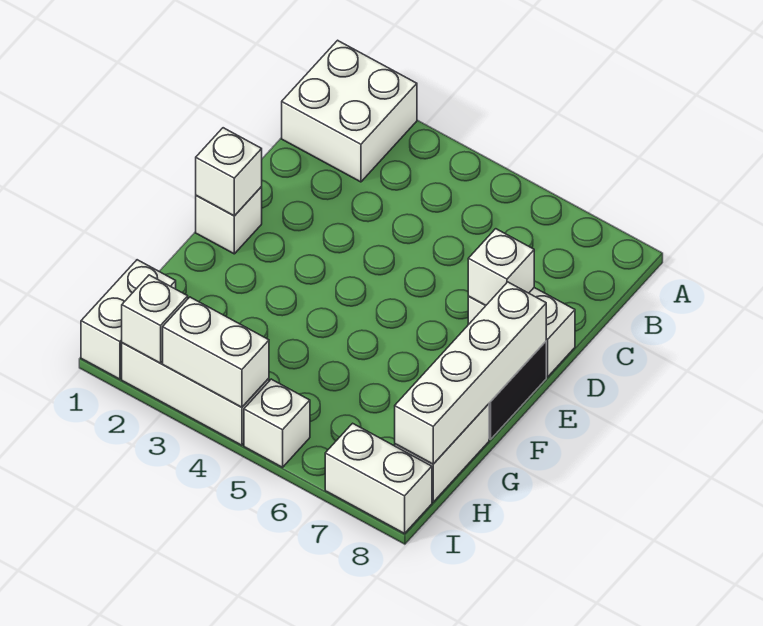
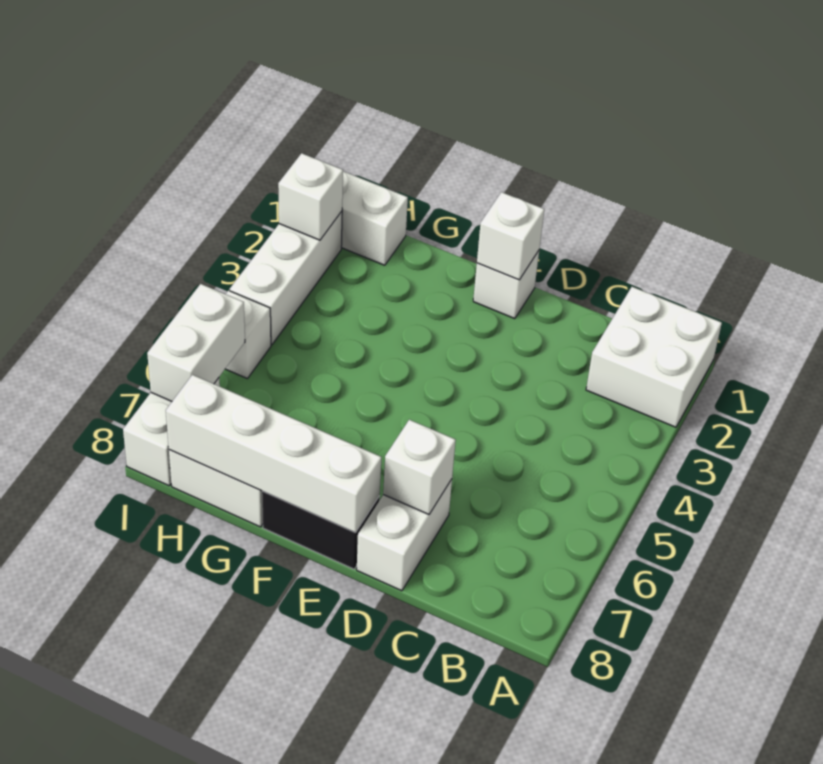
white 1x2 brick [163,297,269,407] -> white 1x2 brick moved to [147,284,245,401]

